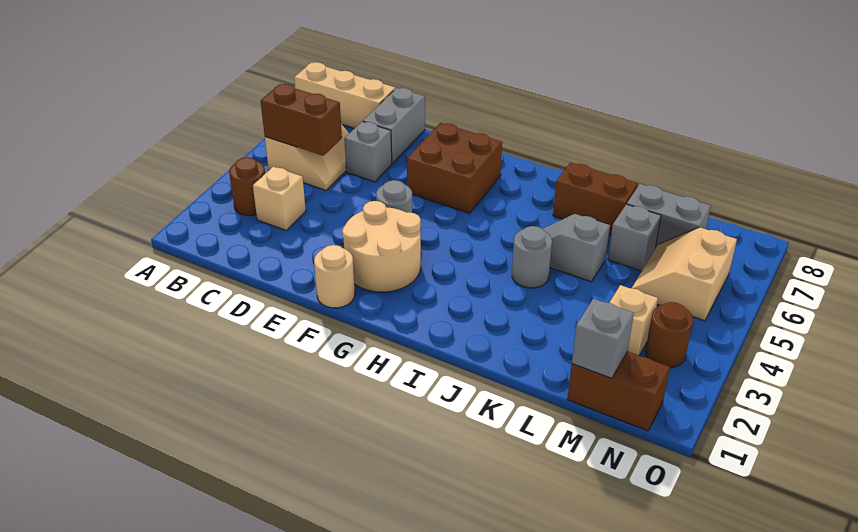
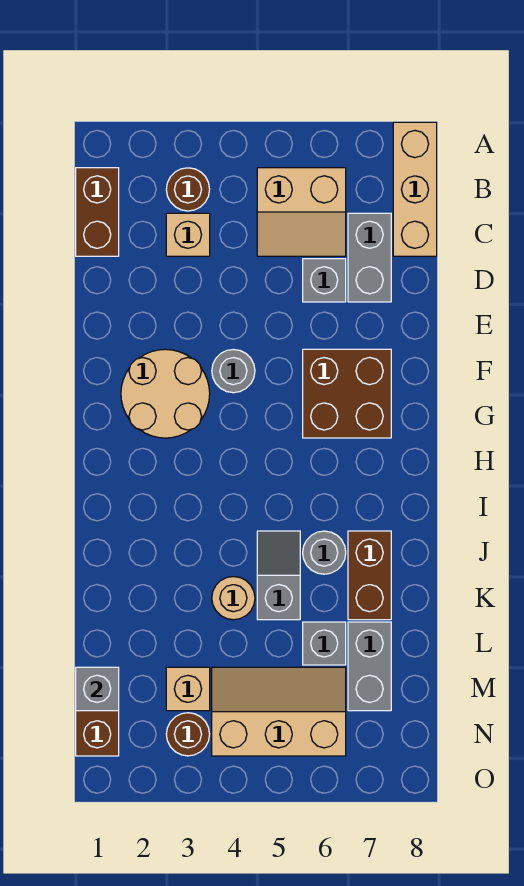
brown 1x2 brick [261,84,342,156] -> brown 1x2 brick moved to [76,168,119,256]
grey 1x2 brick [363,88,425,163] -> grey 1x2 brick turned to [348,213,391,302]
tan 1x1 round brick [314,245,355,308] -> tan 1x1 round brick moved to [212,577,255,620]
grey 1x1 round brick [512,226,552,288] -> grey 1x1 round brick moved to [303,531,346,574]
tan 2x2 slope [632,227,737,321] -> tan 2x3 slope [212,667,346,756]

